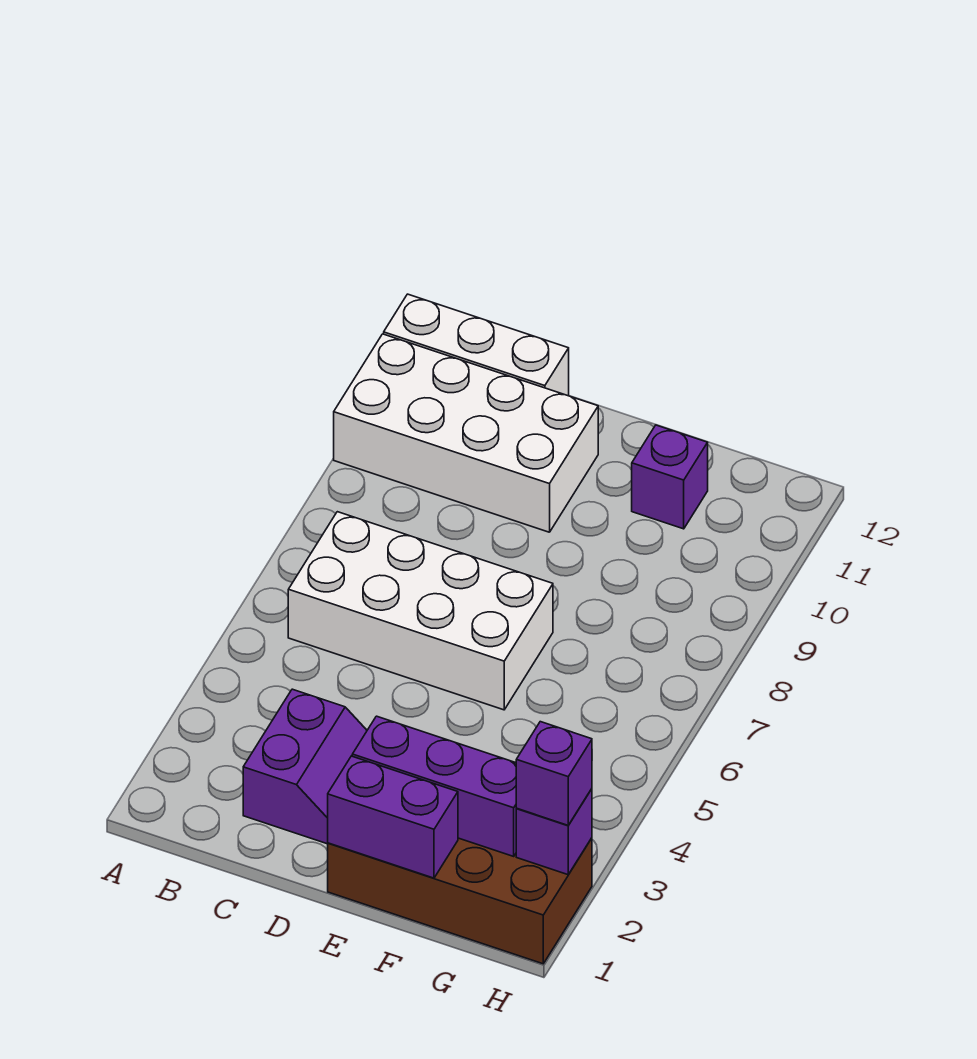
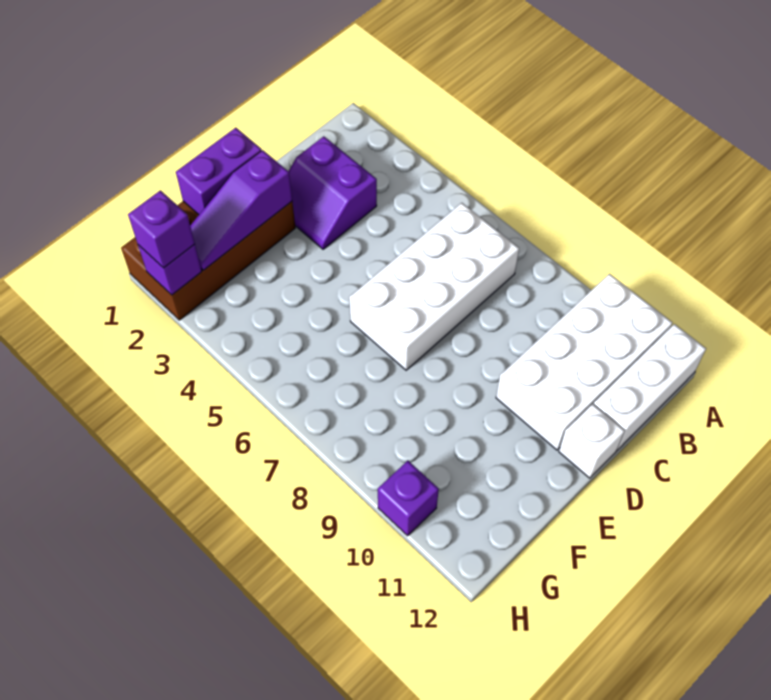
none -> white 1x1 brick [559,404,625,478]
purple 1x3 brick [352,716,517,856] -> purple 1x3 slope [190,150,292,270]
purple 1x1 brick [632,425,708,529] -> purple 1x1 brick moved to [378,461,439,536]

